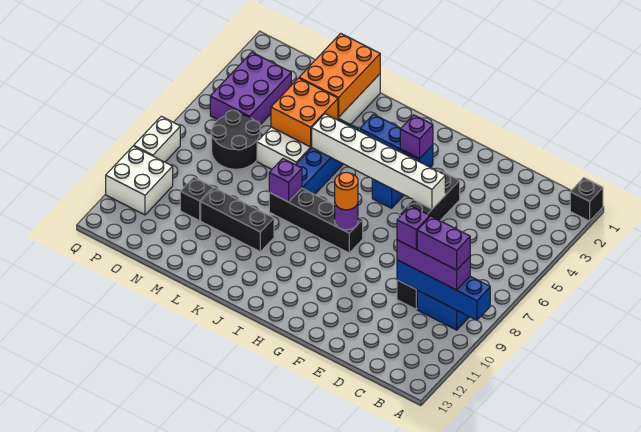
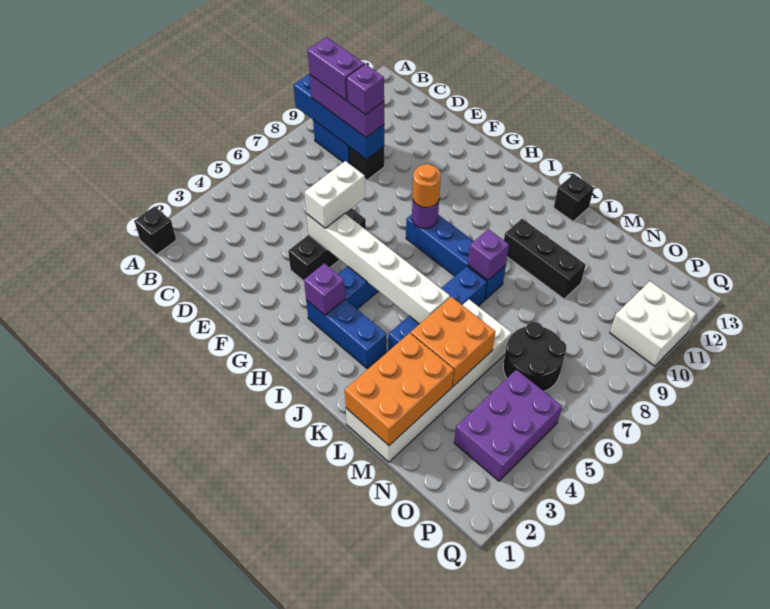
black 1x4 brick [269,188,363,253] -> blue 1x4 brick [406,214,506,299]
black 1x1 brick [180,177,213,221] -> black 1x1 brick moved to [554,174,594,221]
white 1x2 brick [134,116,180,162] -> white 1x2 brick moved to [305,161,365,228]

